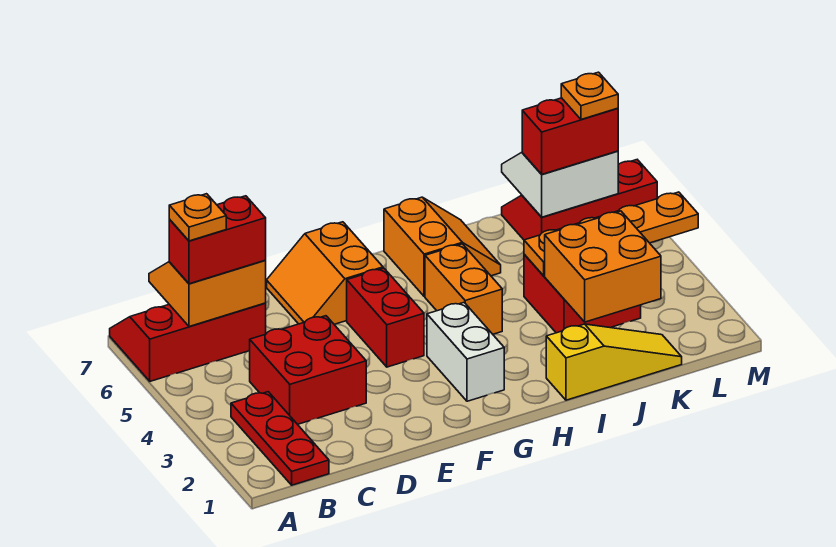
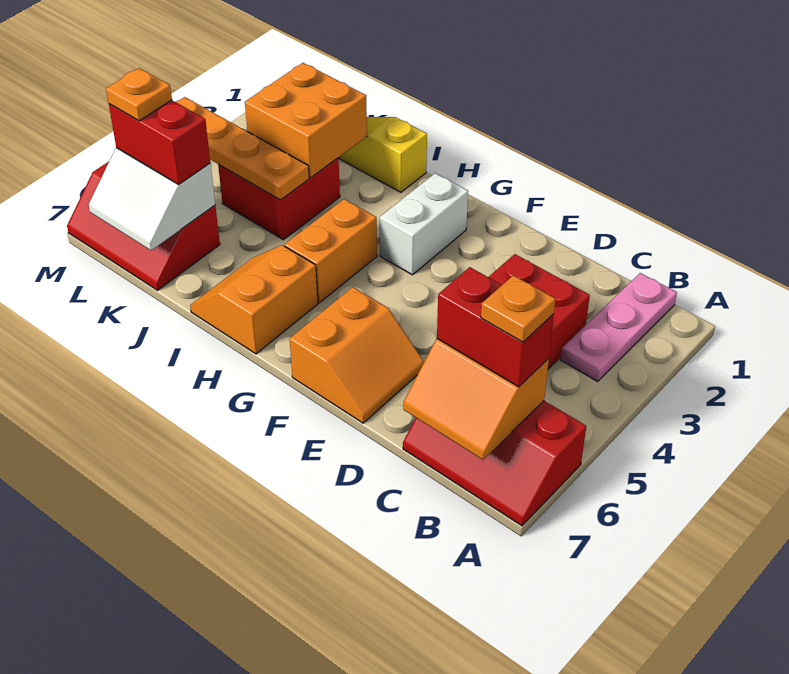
red 1x3 plate [231,392,329,485] -> pink 1x3 plate [561,273,677,382]
red 1x2 brick [347,268,424,367] -> none

